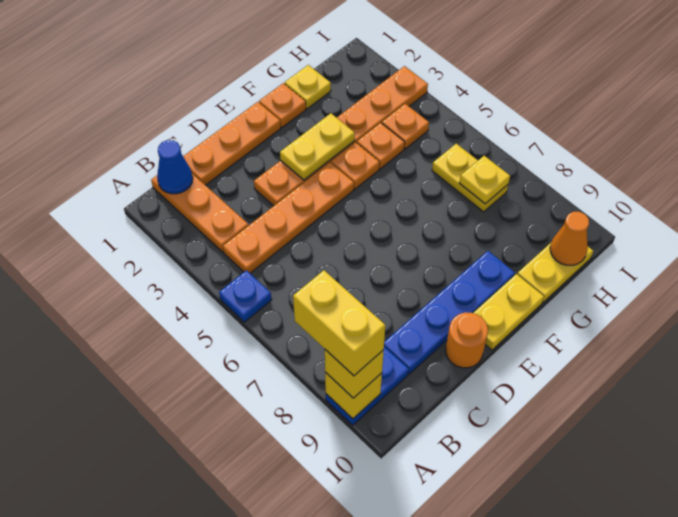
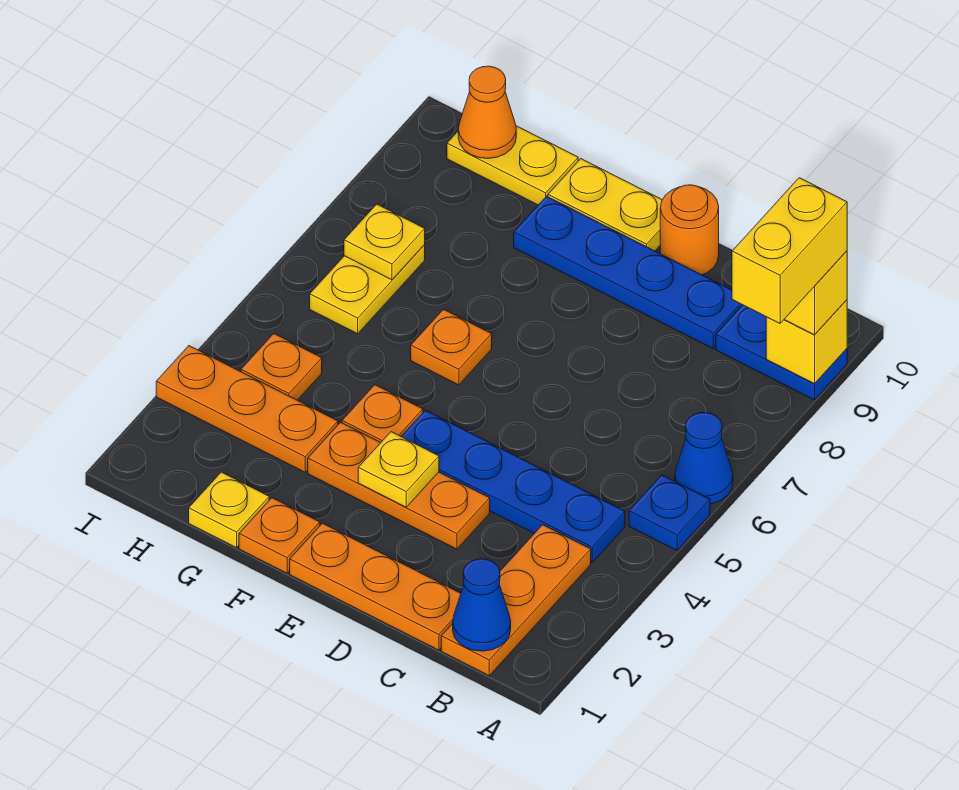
none -> blue 1x1 cone [675,412,733,504]
orange 1x4 plate [223,163,354,273] -> blue 1x4 plate [401,410,625,562]
yellow 1x2 plate [280,113,355,180] -> yellow 1x1 plate [358,432,439,507]
orange 1x1 plate [357,123,405,169] -> orange 1x1 plate moved to [411,309,492,385]

